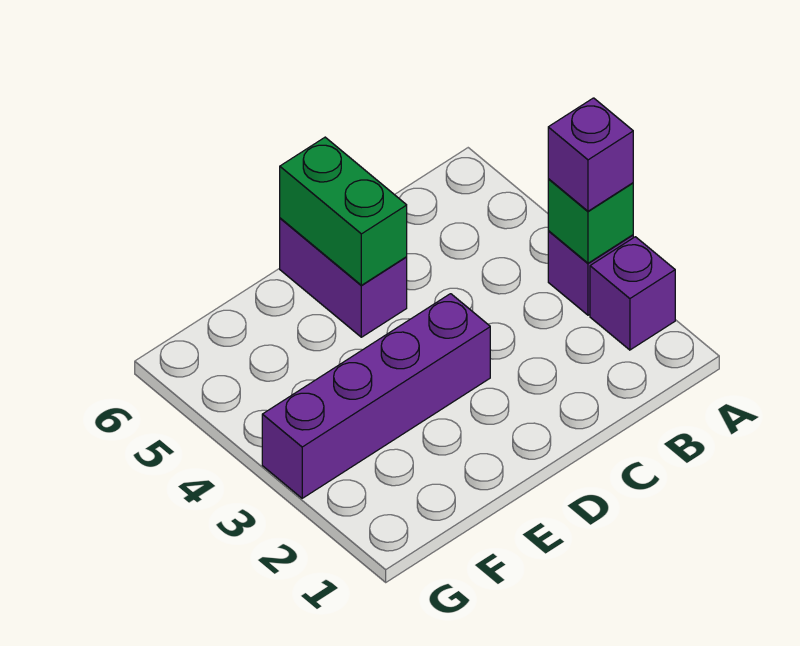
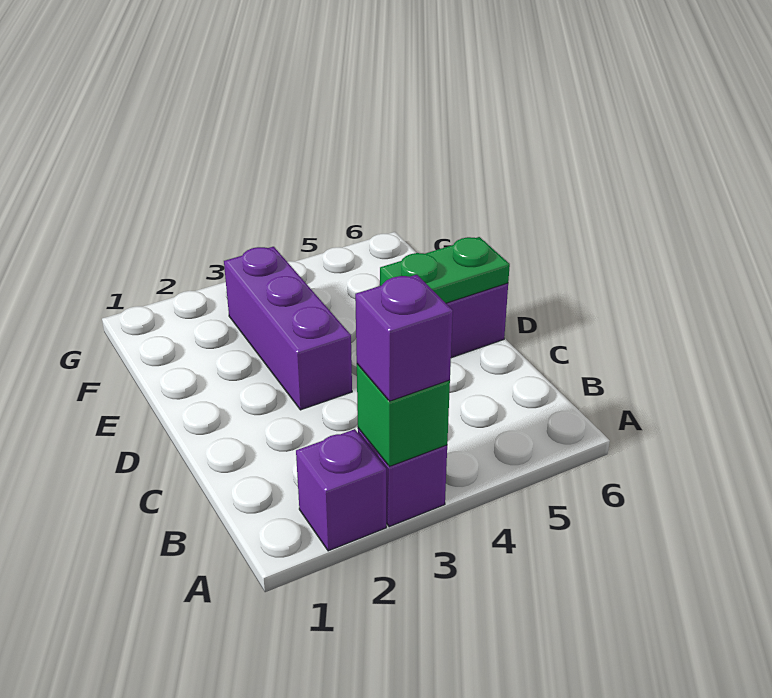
purple 1x4 brick [262,294,490,498] -> purple 1x3 brick [224,247,352,410]
green 1x2 brick [280,137,407,286] -> green 1x2 plate [380,237,510,303]

